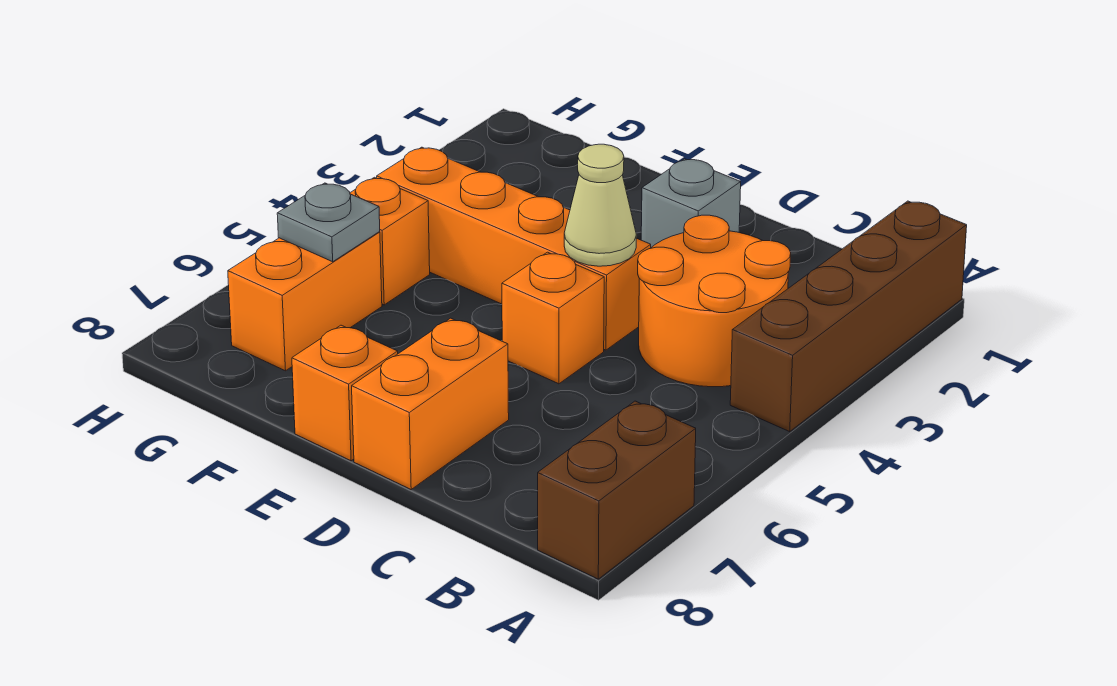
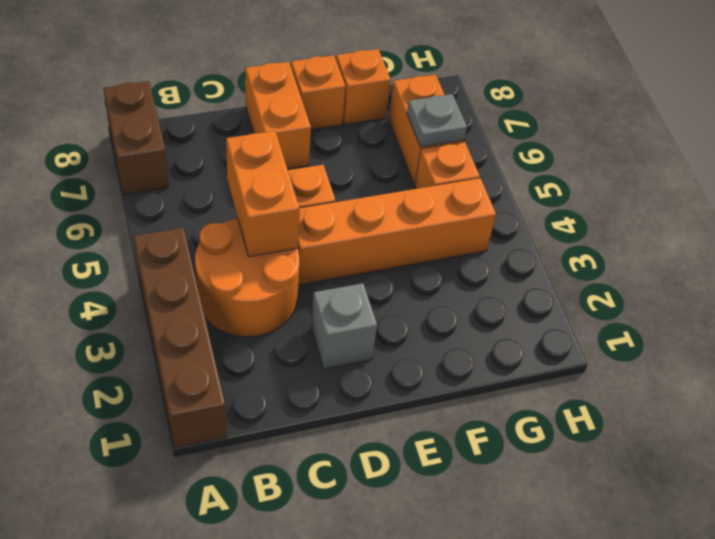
none -> orange 1x2 brick [226,131,300,257]
tan 1x1 cone [564,144,636,266] -> none
none -> orange 1x1 brick [336,49,391,124]

